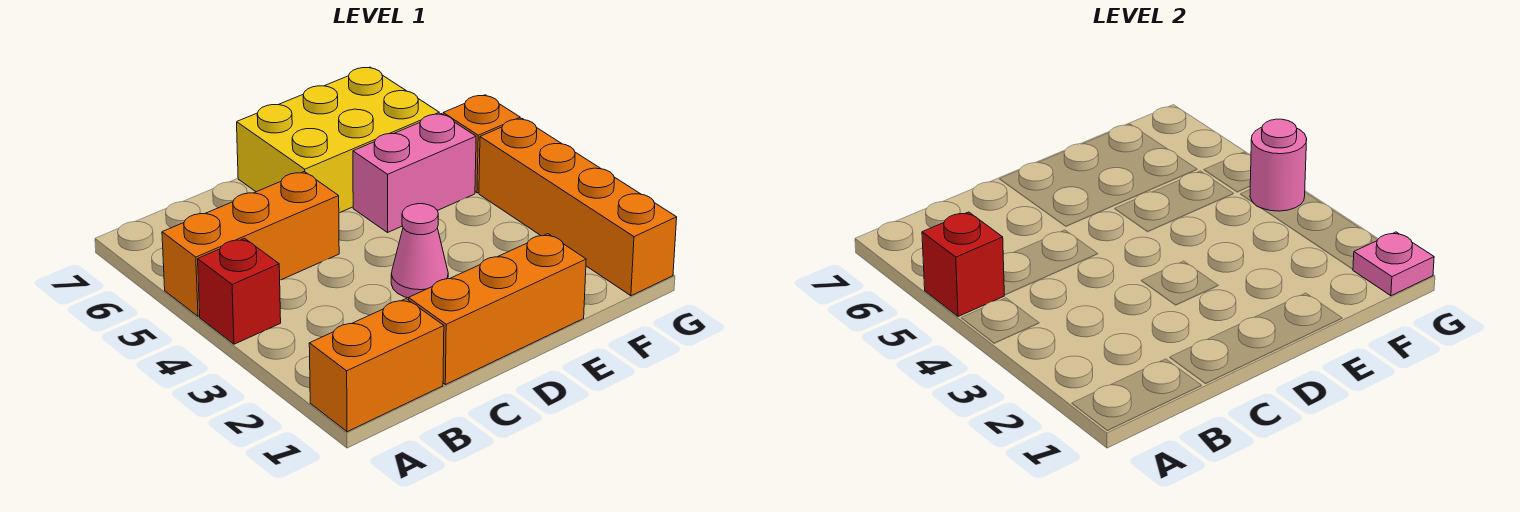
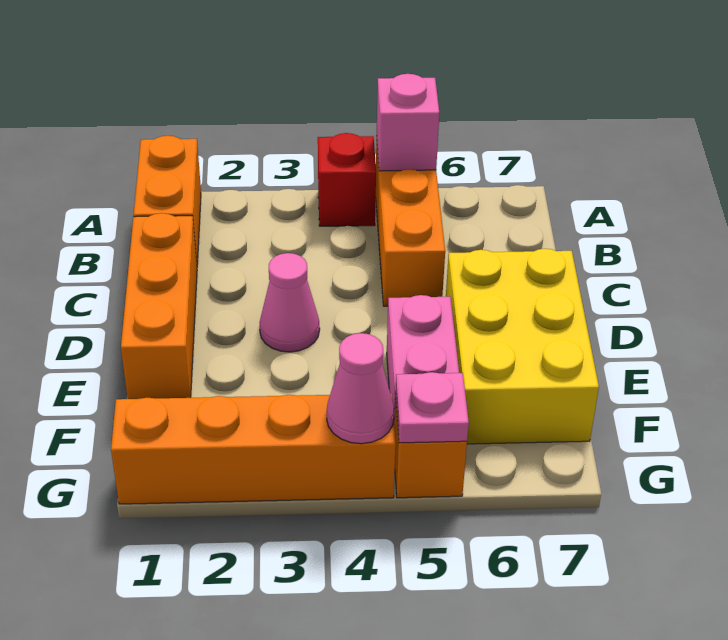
red 1x1 brick [922,212,1004,316] -> pink 1x1 brick [376,74,439,171]
pink 1x1 plate [1353,232,1434,296] -> pink 1x1 plate moved to [395,372,469,443]
pink 1x1 round brick [1250,119,1307,211] -> pink 1x1 cone [327,333,394,444]

